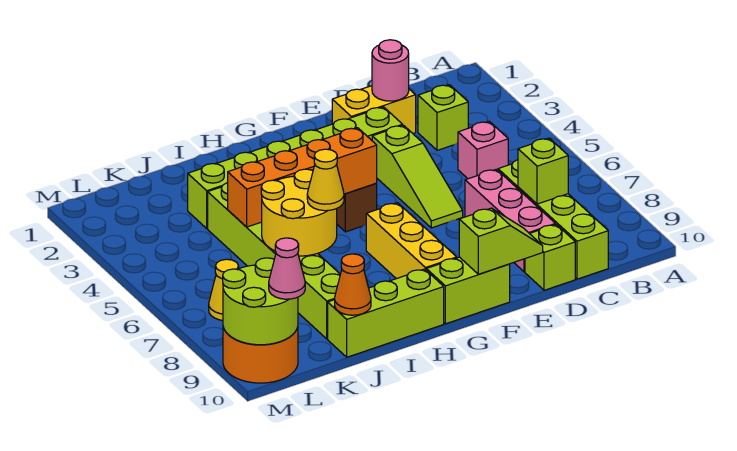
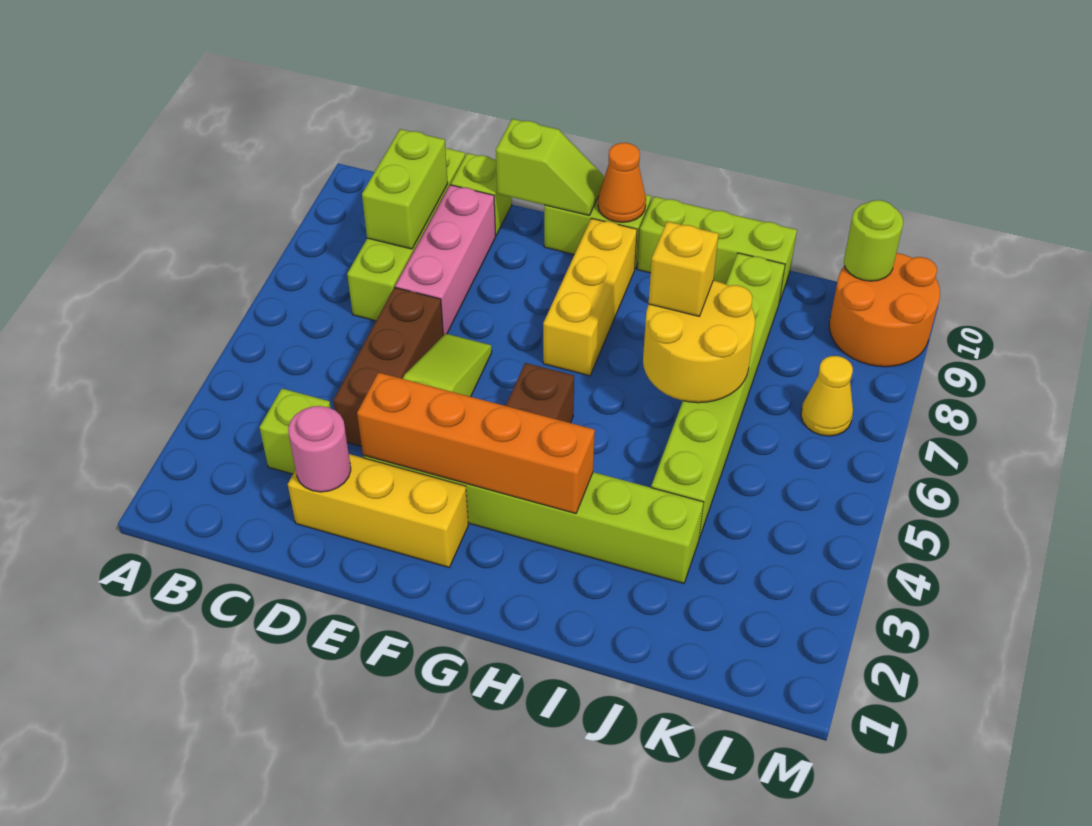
pink 1x1 brick [458,121,508,179] -> none
lime 1x1 brick [518,138,568,204] -> lime 1x2 brick [362,129,448,249]
yellow 1x2 brick [332,86,416,133] -> yellow 1x3 brick [288,454,468,567]
none -> brown 1x3 brick [333,287,443,446]
lime 1x2 slope [459,208,543,274] -> lime 1x2 slope turned to [496,119,604,215]
orange 1x4 brick [228,128,377,227] -> orange 1x4 brick moved to [357,373,595,514]
yellow 1x1 cone [307,149,344,211] -> yellow 1x1 brick [649,221,719,316]
orange 1x1 cone [335,254,371,315] -> orange 1x1 cone moved to [598,143,646,222]
lime 2x2 round brick [223,258,298,345] -> lime 1x1 round brick [844,200,903,281]
pink 1x1 cone [269,238,305,299] -> none

